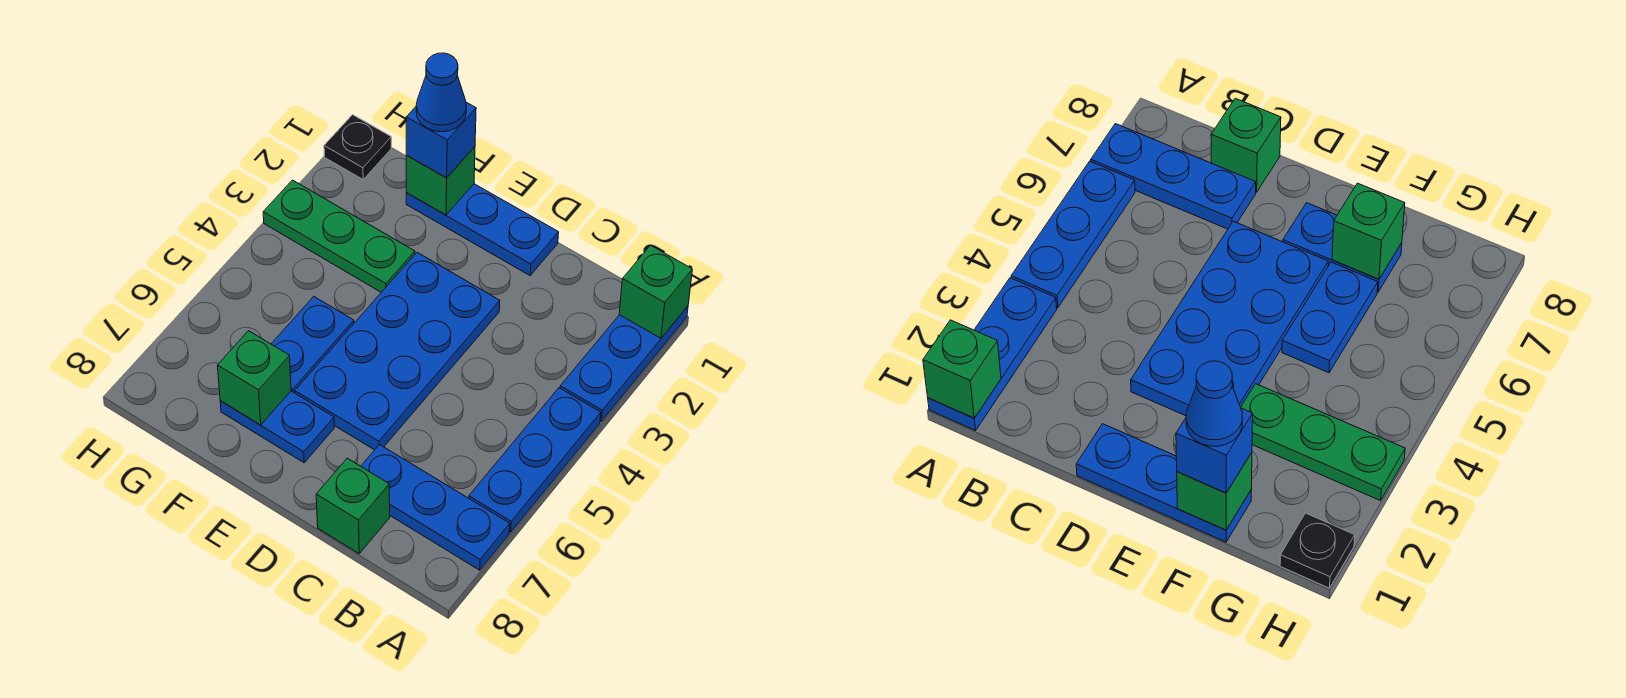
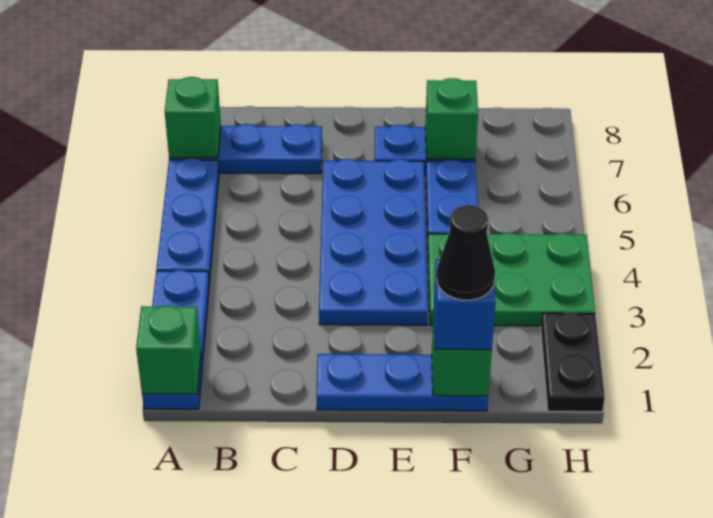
green 1x1 brick [316,458,390,553] -> green 1x1 brick moved to [165,77,221,158]
blue 1x1 cone [416,53,466,132] -> black 1x1 cone [437,205,495,300]
green 1x3 plate [263,180,415,292] -> green 2x3 plate [428,233,595,326]
black 1x1 plate [324,115,391,179] -> black 1x2 plate [541,313,605,412]

